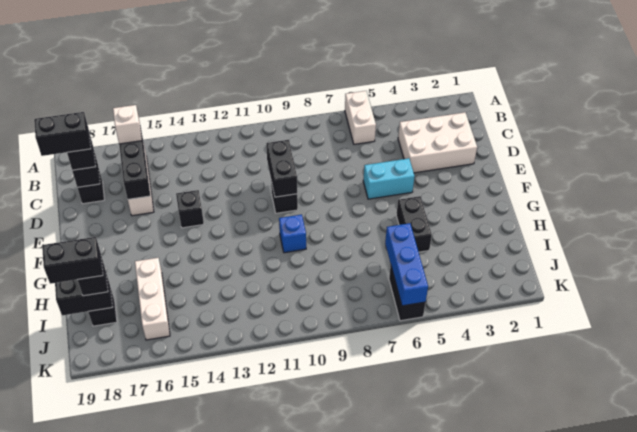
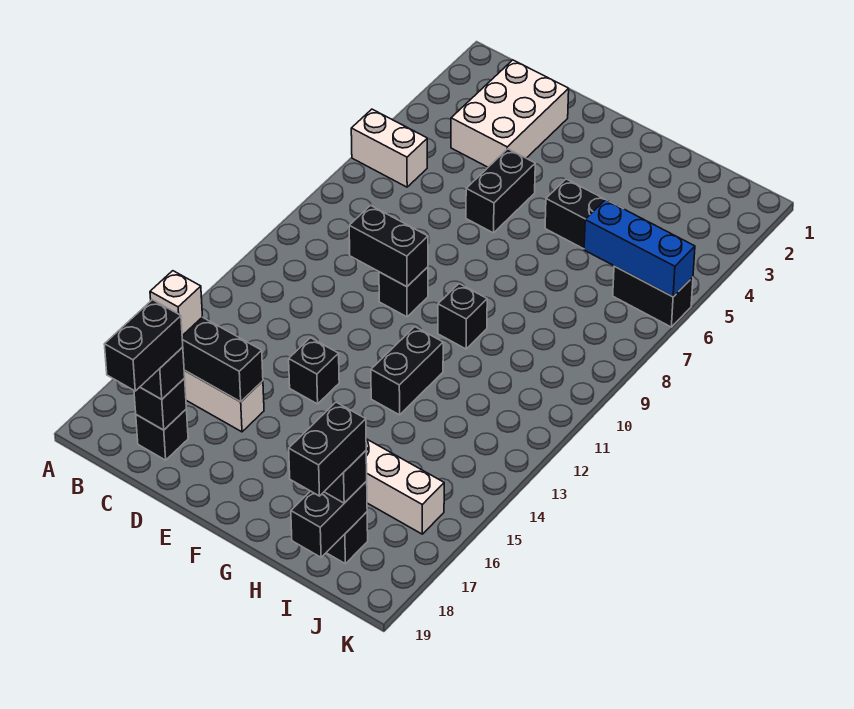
cyan 1x2 brick [363,158,415,199] -> black 1x2 brick [466,149,535,233]
blue 1x1 brick [279,215,306,253] -> black 1x1 brick [438,284,487,349]
none -> black 1x2 brick [371,327,443,415]

